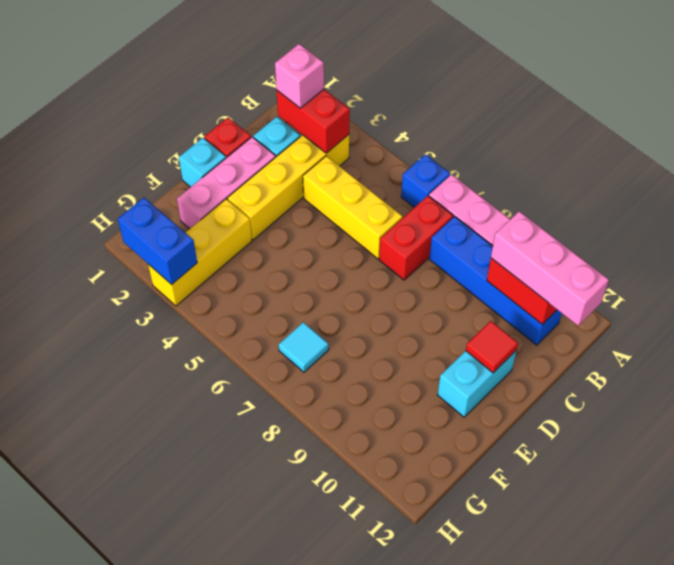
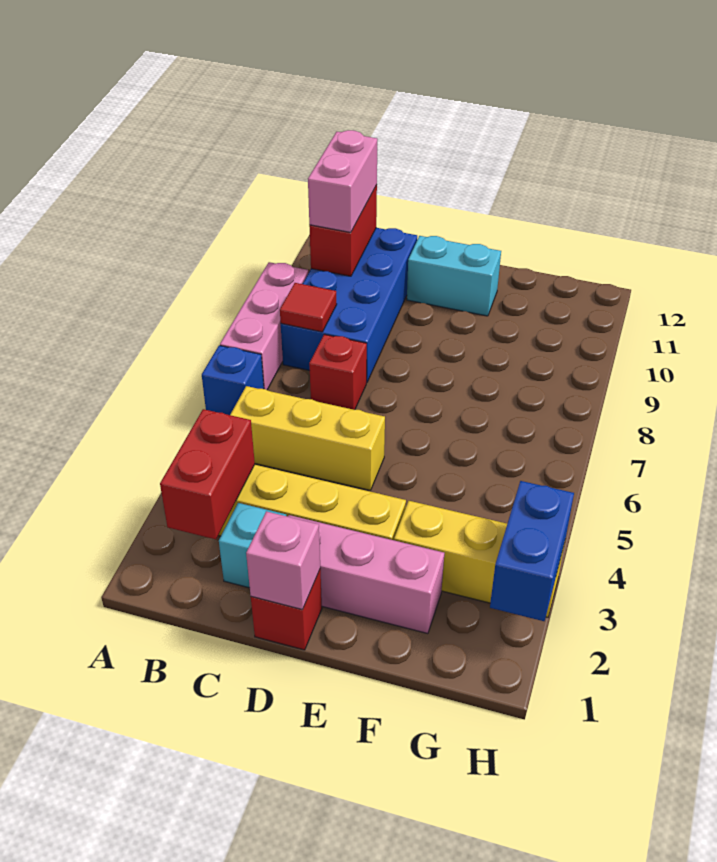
pink 1x1 brick [275,44,324,108] -> pink 1x1 brick moved to [246,511,320,610]
red 1x2 brick [379,196,453,280] -> red 1x1 brick [309,334,367,410]
blue 1x4 brick [429,216,562,345] -> blue 2x4 brick [281,228,417,383]
pink 1x3 brick [491,211,609,326] -> pink 1x2 brick [308,130,377,233]
yellow 1x3 brick [303,156,402,259] -> yellow 1x3 brick turned to [230,386,385,490]
red 1x1 tile [466,321,518,373] -> red 1x1 tile moved to [280,283,337,332]
cyan 1x1 brick [179,138,226,187] -> none
cyan 1x1 tile [279,322,329,372] -> none

